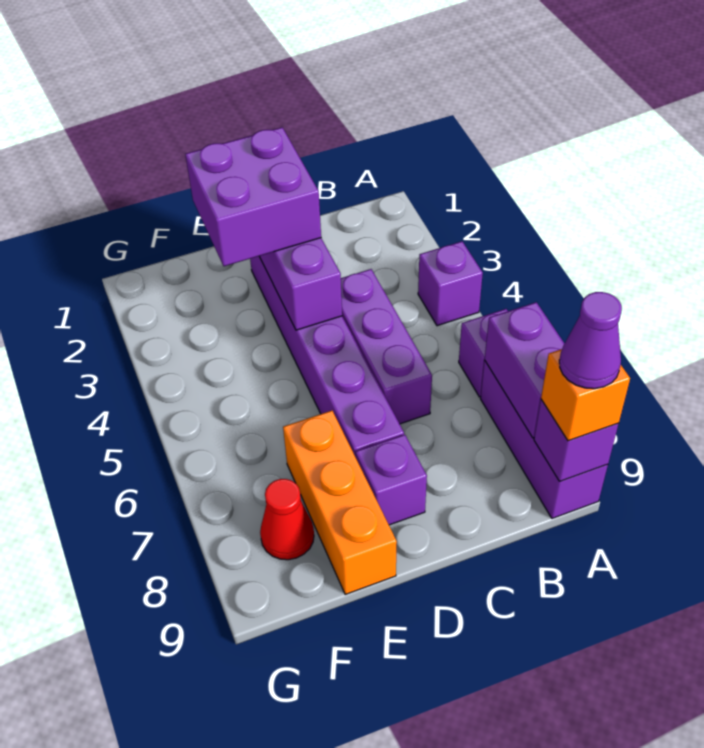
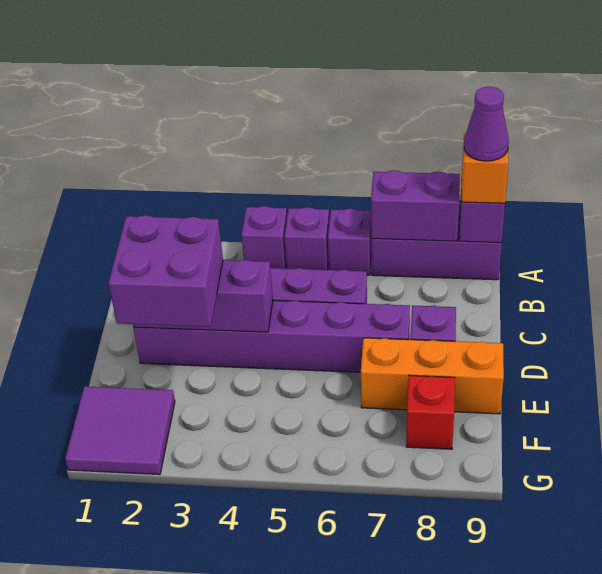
none -> purple 1x1 brick [284,207,329,270]
none -> purple 2x2 tile [65,386,175,475]
red 1x1 cone [260,479,314,560] -> red 1x1 brick [406,376,455,449]

